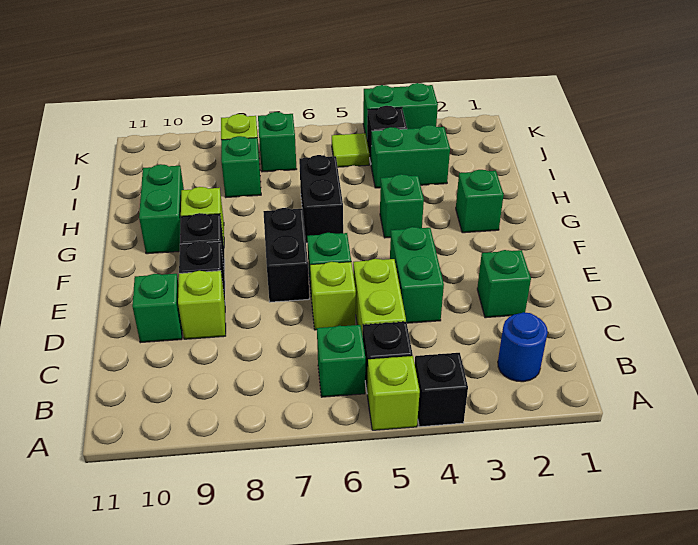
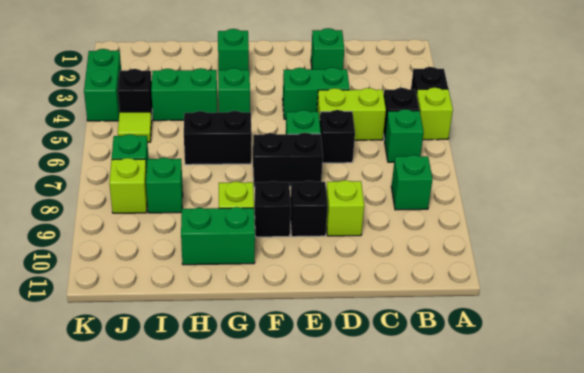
blue 1x1 round brick [498,312,548,382] -> none
lime 1x1 brick [310,262,356,330] -> black 1x1 brick [320,110,355,163]
green 1x1 brick [132,274,182,343] -> green 1x1 brick moved to [391,155,432,210]
green 1x2 brick [371,125,450,188] -> green 1x2 brick turned to [151,68,217,121]

